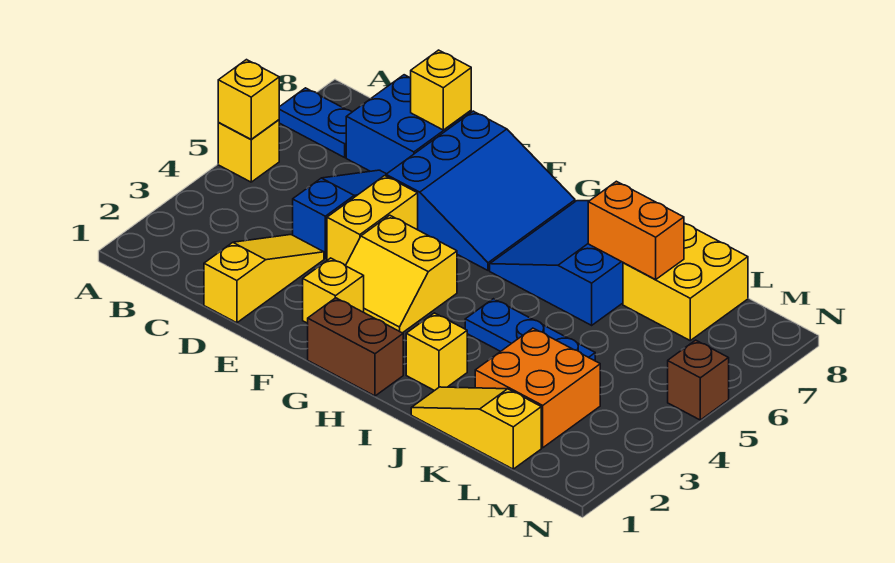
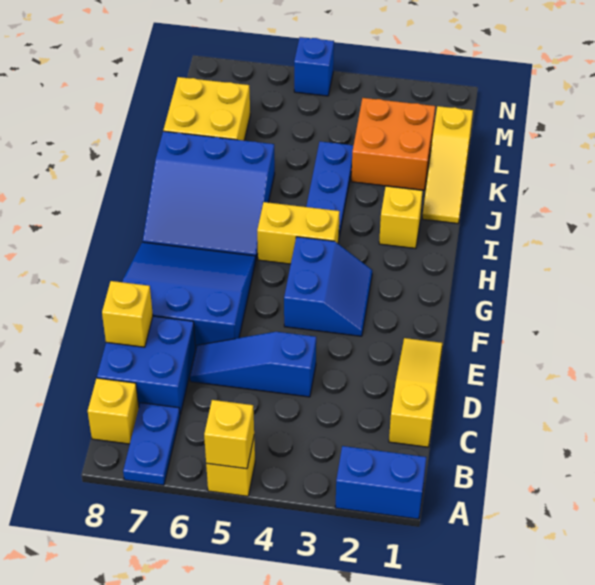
none -> blue 1x2 brick [335,446,426,519]
yellow 1x3 slope [204,235,324,323] -> yellow 1x3 slope turned to [389,338,442,447]
yellow 1x2 brick [327,176,418,266] -> yellow 1x2 brick moved to [257,202,340,264]
yellow 1x1 brick [303,258,364,323] -> yellow 1x1 brick moved to [88,378,139,444]
yellow 2x2 slope [346,215,457,333] -> blue 2x2 slope [284,237,372,336]
brown 1x2 brick [308,298,403,396] -> none
orange 1x2 brick [588,181,684,279] -> none
brown 1x1 brick [668,340,729,420] -> blue 1x1 brick [294,37,334,96]

